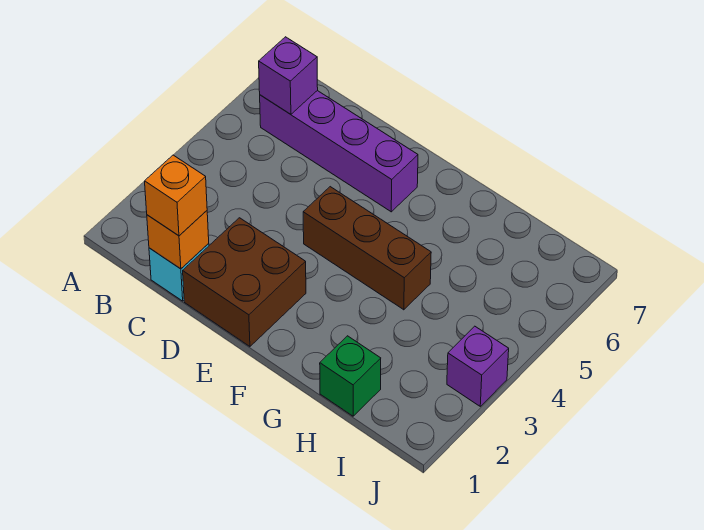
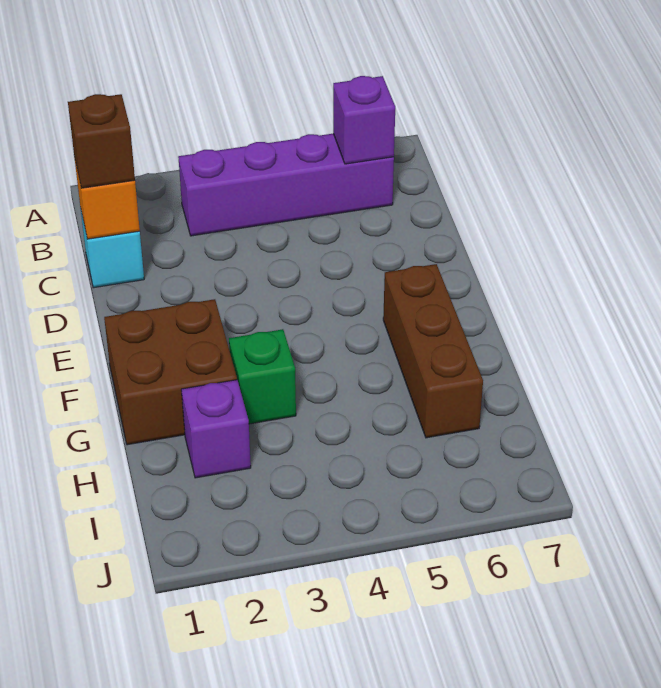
purple 1x4 brick [260,91,418,212] -> purple 1x4 brick turned to [178,134,394,236]
orange 1x1 brick [145,155,207,236] -> brown 1x1 brick [68,94,135,188]
brown 2x2 brick [183,218,306,346] -> brown 2x2 brick moved to [104,299,237,445]
brown 1x3 brick [303,187,431,310] -> brown 1x3 brick moved to [383,264,483,438]
green 1x1 brick [320,336,381,416] -> green 1x1 brick moved to [229,329,296,424]
purple 1x1 brick [447,326,509,406] -> purple 1x1 brick moved to [181,380,251,478]

